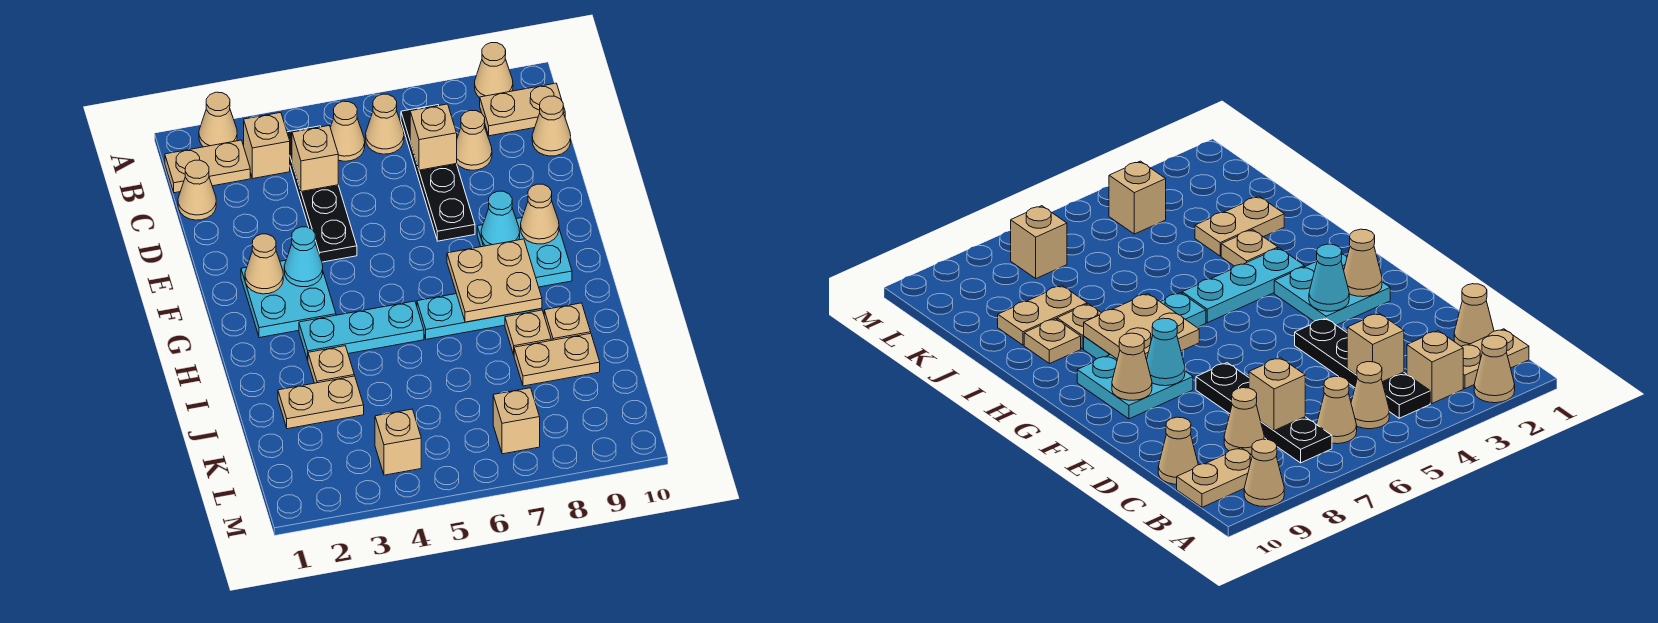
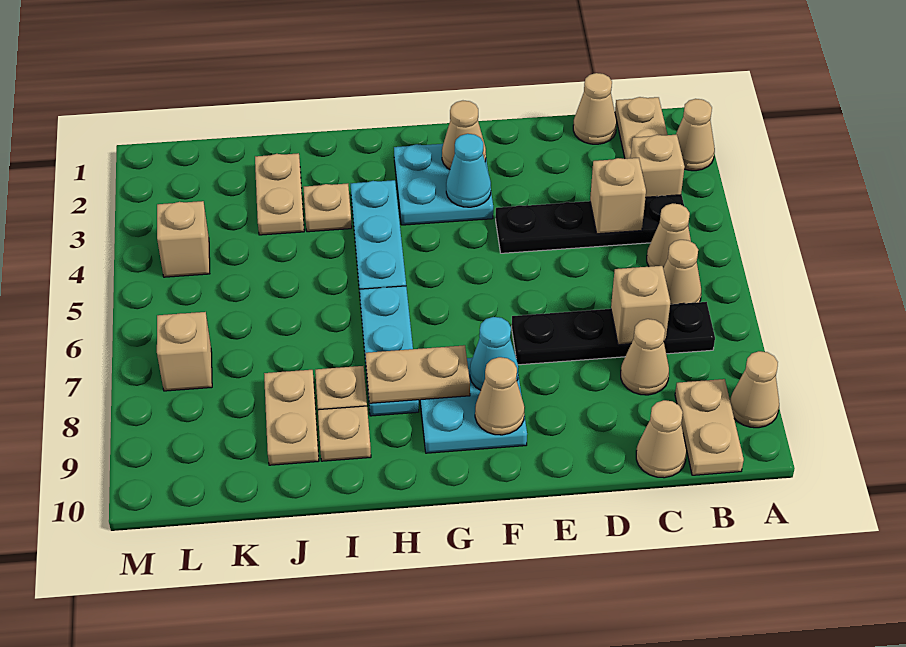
tan 2x2 plate [447,239,542,322] -> tan 1x2 plate [365,345,470,403]

